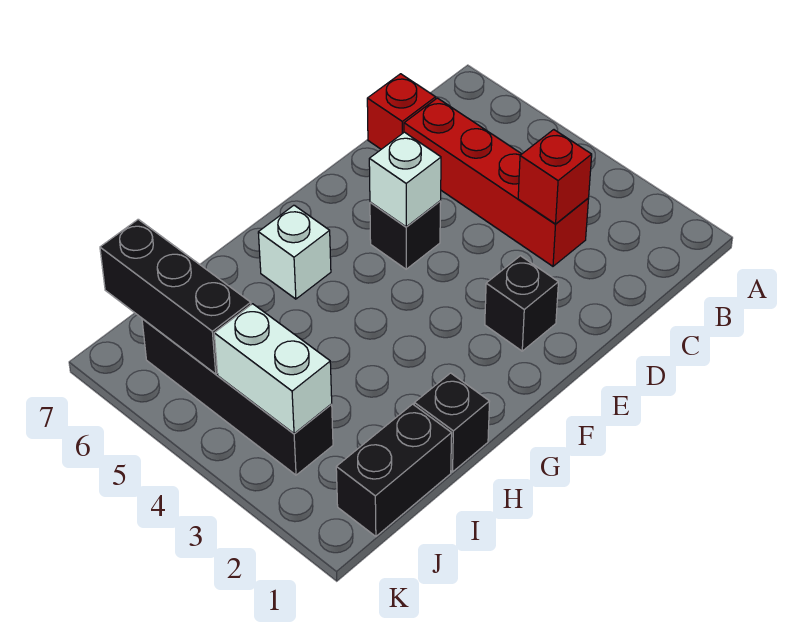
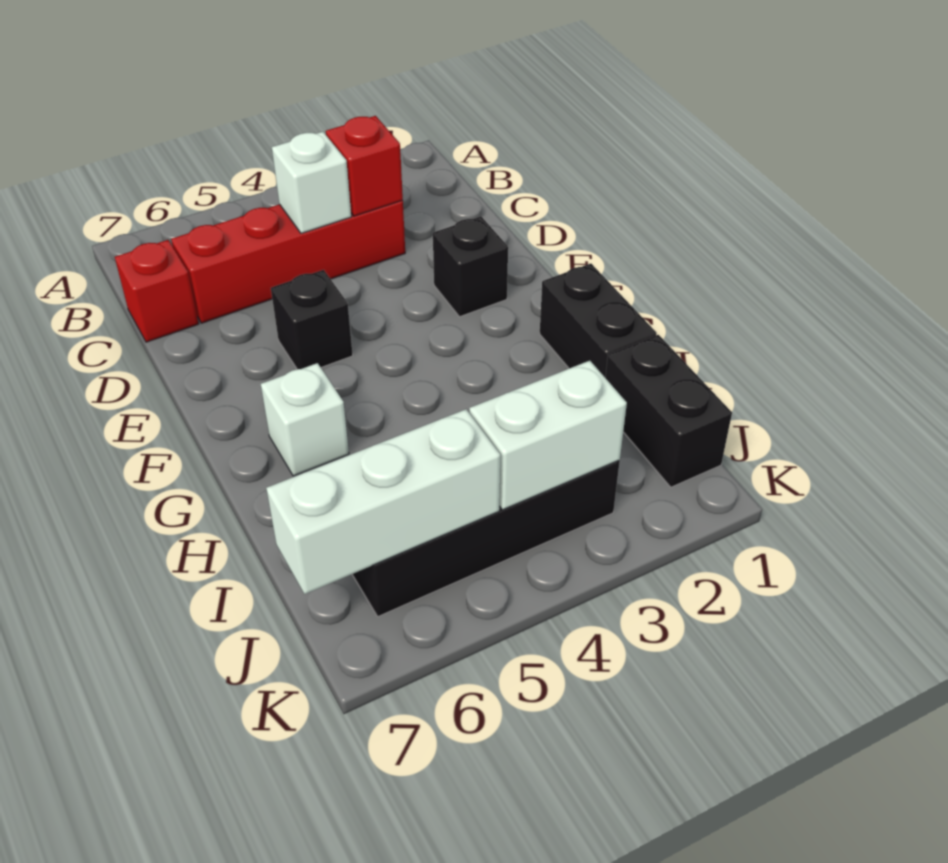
white 1x1 brick [369,132,441,227] -> white 1x1 brick moved to [272,132,351,233]
black 1x1 brick [414,373,490,472] -> black 1x2 brick [540,263,657,377]
black 1x3 brick [100,219,251,374] -> white 1x3 brick [266,409,500,594]

